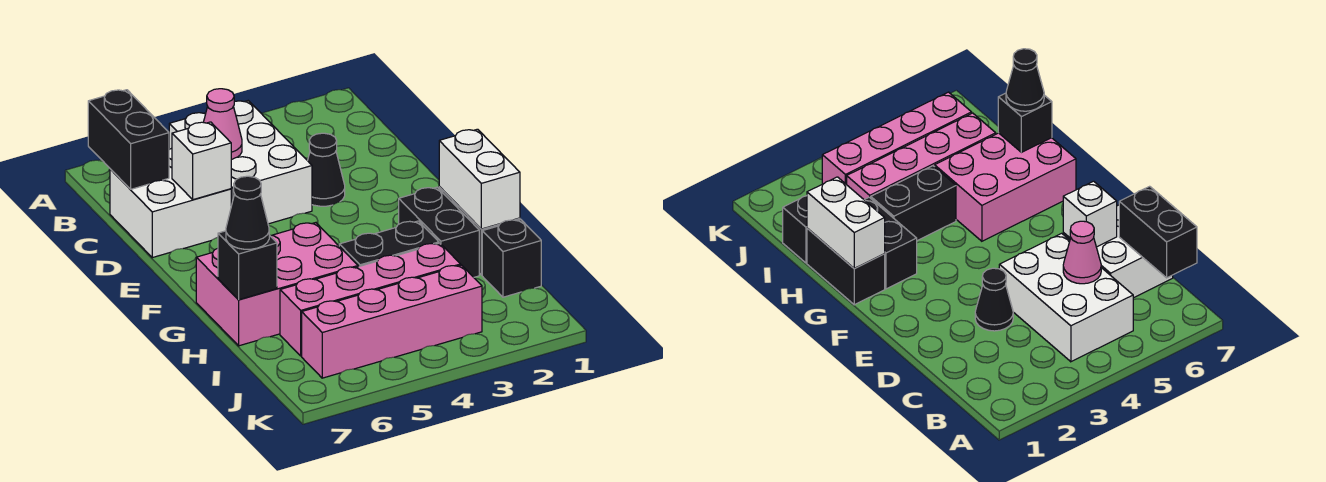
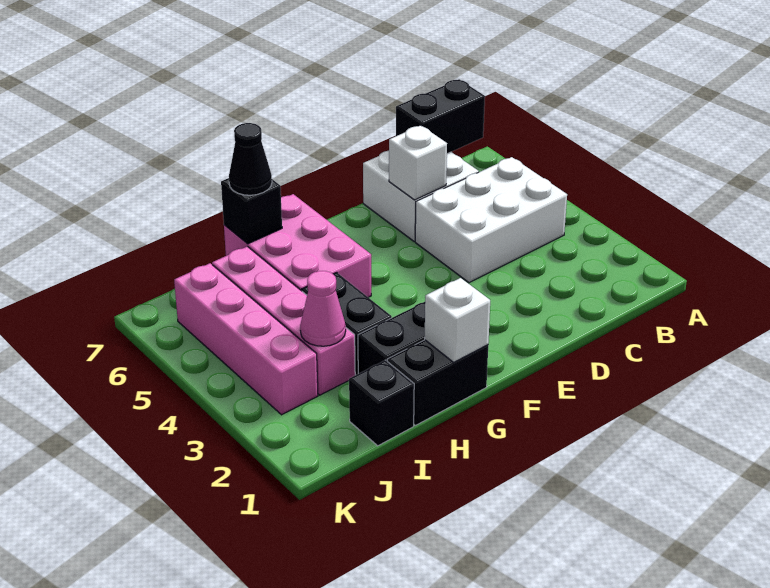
pink 1x1 cone [203,89,242,160] -> pink 1x1 cone moved to [300,271,346,346]
black 1x1 cone [308,133,345,206] -> none
white 1x2 brick [439,129,520,229] -> white 1x1 brick [425,278,490,362]

